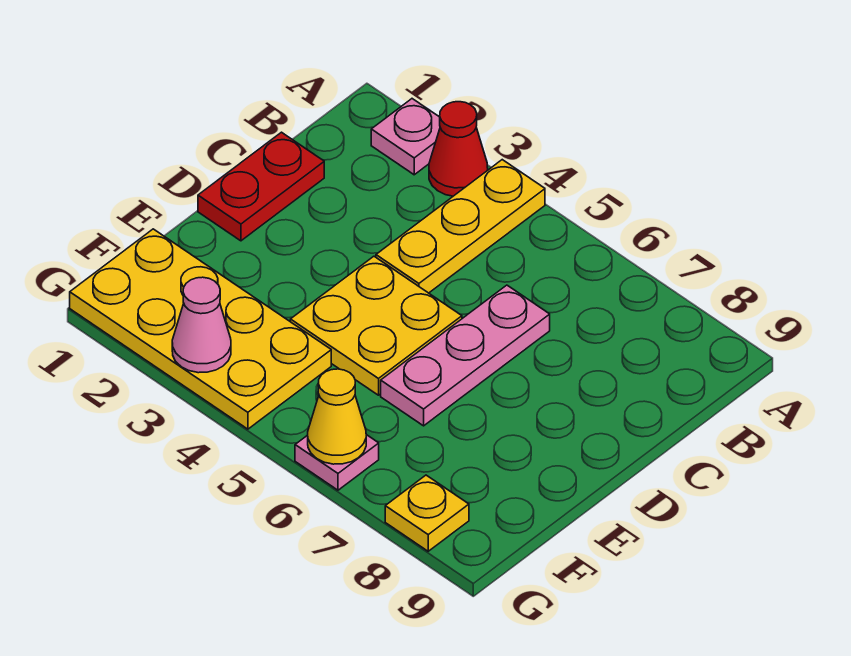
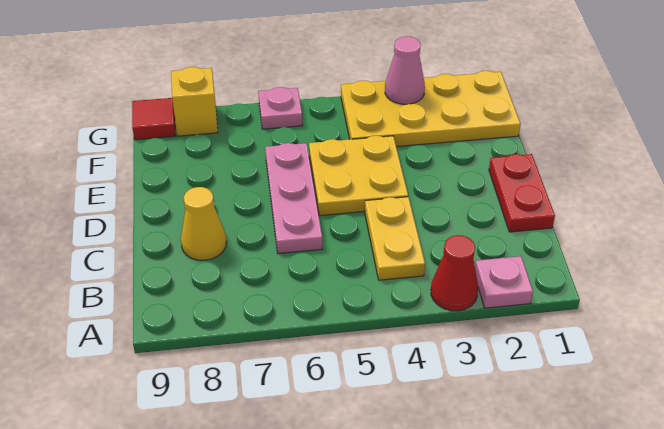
yellow 1x3 plate [376,160,545,293] -> yellow 1x2 plate [365,197,425,280]
yellow 1x1 cone [308,369,366,464] -> yellow 1x1 cone moved to [181,187,227,260]
yellow 1x1 plate [385,475,469,551] -> yellow 1x1 brick [171,67,218,136]
none -> red 1x1 tile [132,98,175,140]

